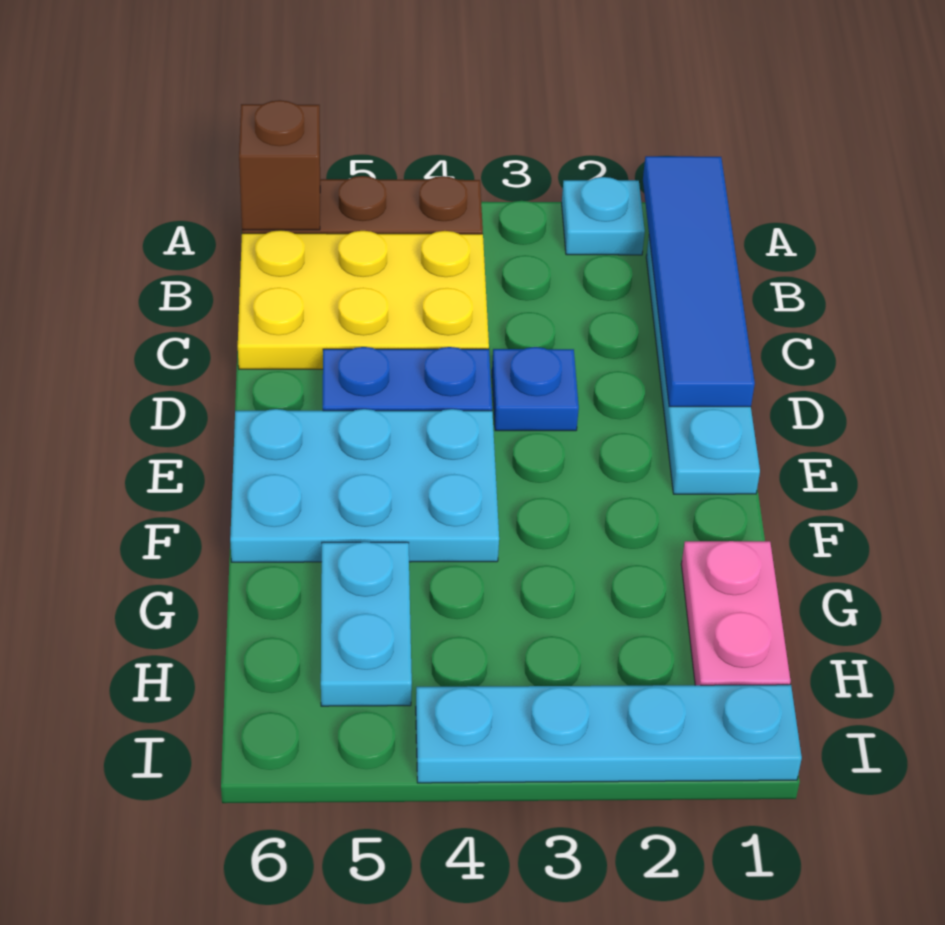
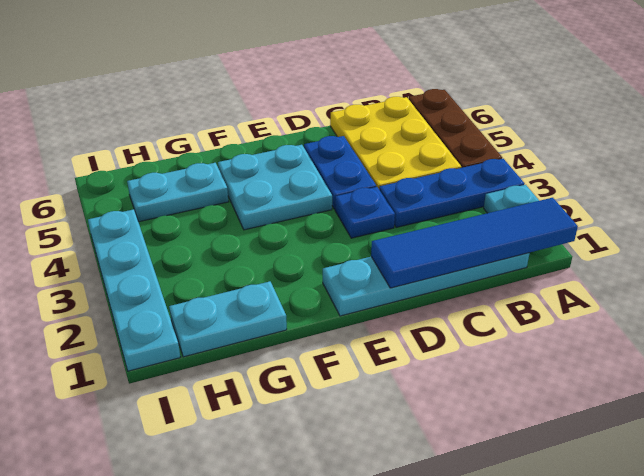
none -> blue 1x3 plate [379,159,525,228]
brown 1x1 brick [239,100,320,230] -> none
cyan 2x3 plate [230,409,499,562] -> cyan 2x2 plate [218,145,332,230]
pink 1x2 plate [681,541,791,685] -> cyan 1x2 plate [169,281,287,357]

